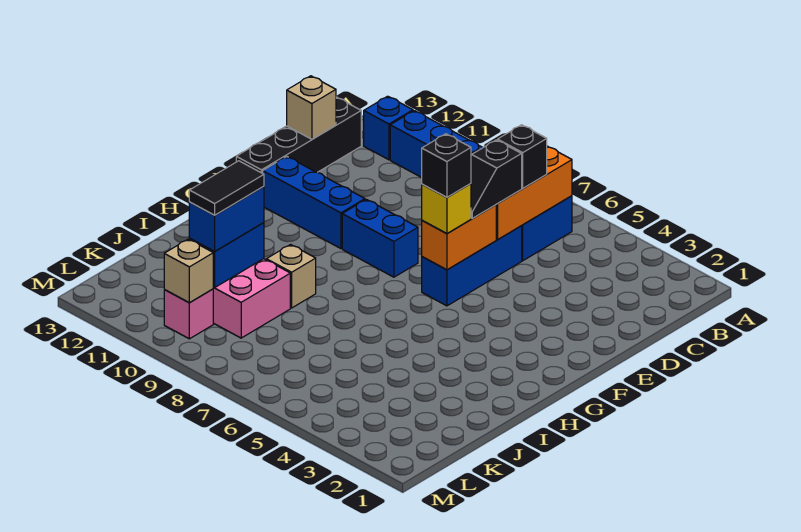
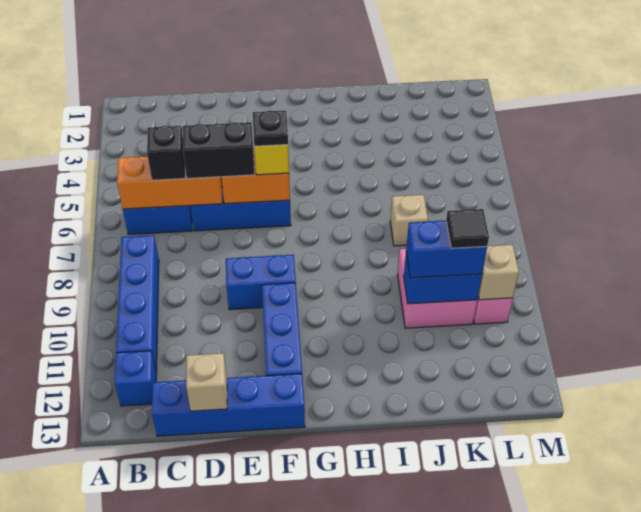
black 1x4 brick [236,97,361,173] -> blue 1x4 brick [152,374,305,436]
black 1x2 slope [471,140,522,219] -> black 1x2 brick [183,122,255,178]
black 1x1 brick [422,134,471,197] -> black 1x1 plate [253,111,288,146]
blue 1x2 brick [342,199,418,277] -> blue 1x2 brick turned to [226,255,296,310]
tan 1x1 brick [266,245,316,308] -> tan 1x1 brick moved to [390,195,428,246]
black 1x2 tile [189,161,264,215] -> black 1x1 tile [446,209,489,248]

